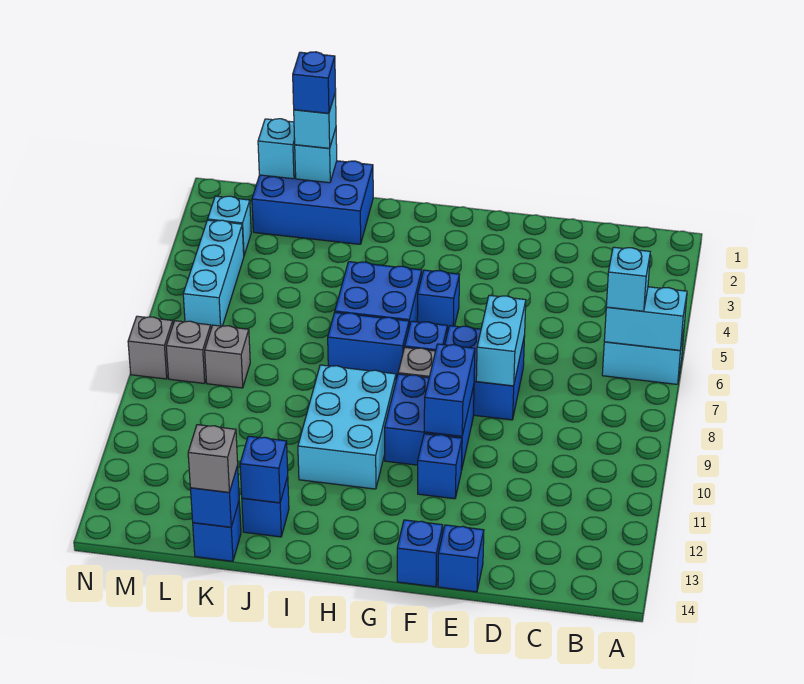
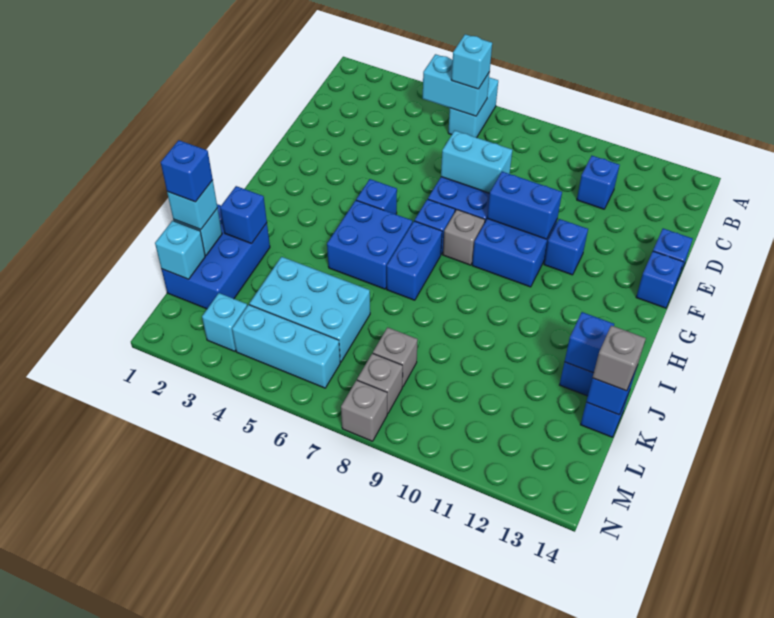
cyan 1x2 brick [604,287,687,350] -> cyan 1x2 brick turned to [423,54,490,116]
none -> blue 1x1 brick [577,156,620,209]
cyan 2x3 brick [298,365,396,489] -> cyan 2x3 brick moved to [249,257,370,362]
none -> blue 1x1 brick [220,186,267,244]

